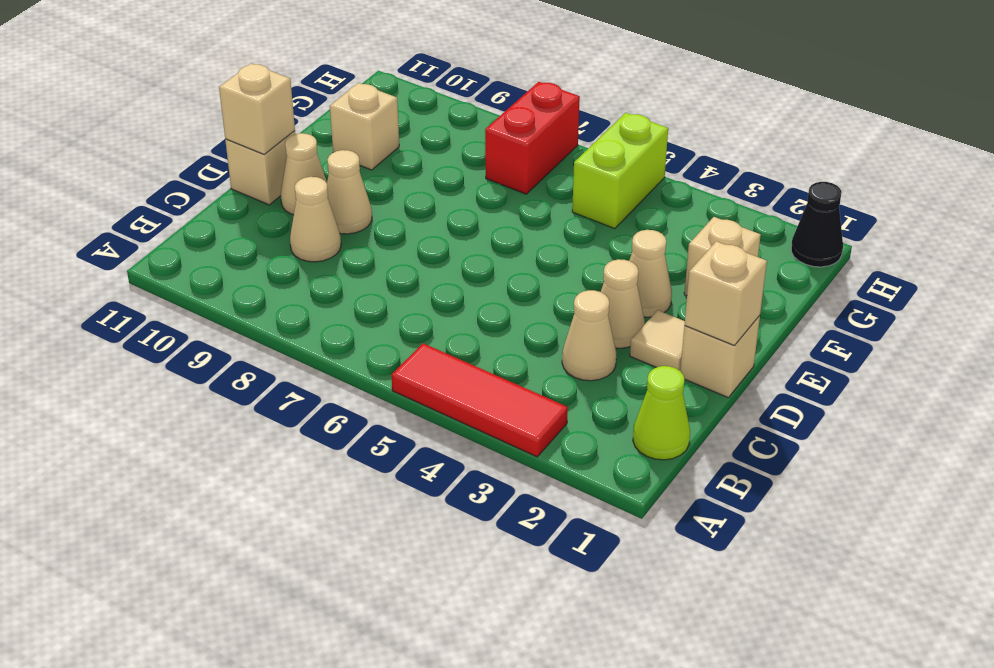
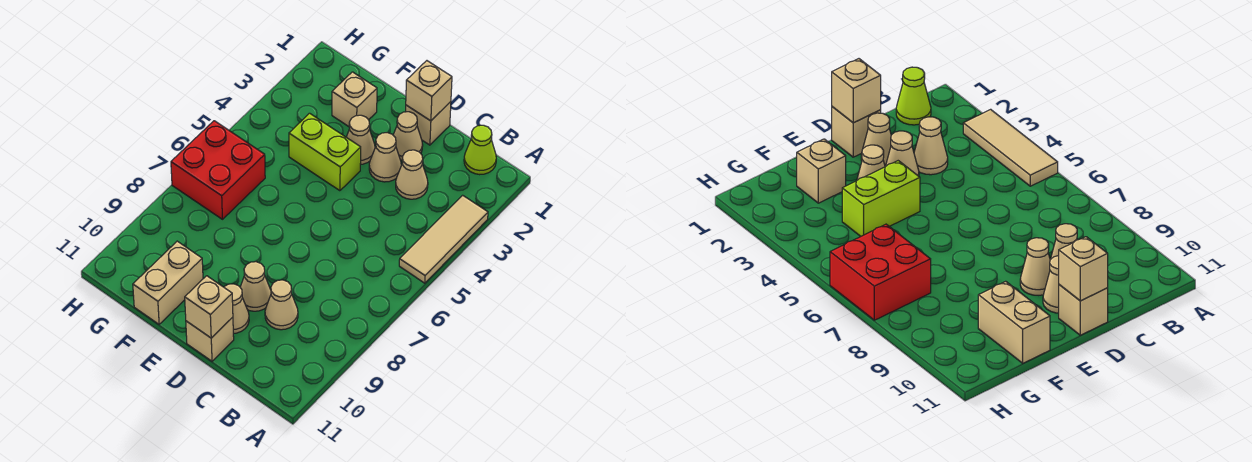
red 1x3 tile [391,343,568,457] -> tan 1x3 tile [399,195,488,283]
tan 1x1 tile [630,310,685,371] -> tan 1x1 cone [393,112,423,160]
tan 1x1 brick [330,83,399,170] -> tan 1x2 brick [133,241,203,324]
lime 1x2 brick [572,113,668,229] -> lime 1x2 brick moved to [289,113,361,191]
red 1x2 brick [485,82,580,194] -> red 2x2 brick [171,121,265,219]
black 1x1 cone [791,182,843,267] -> none

